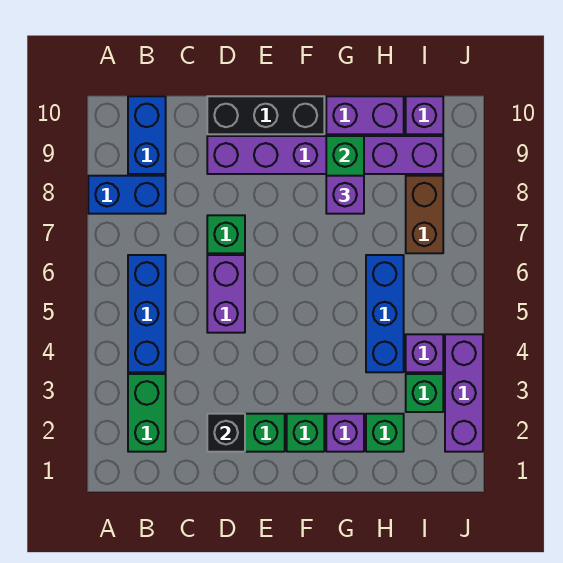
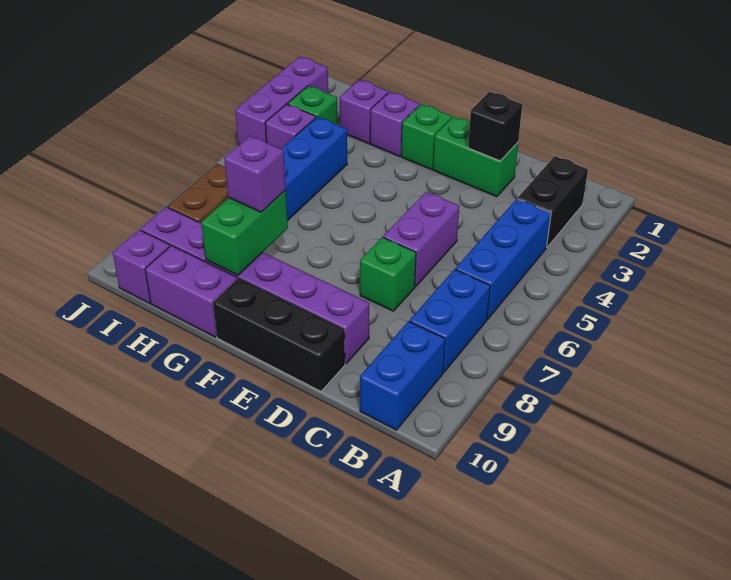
blue 1x2 brick [88,176,166,214] -> blue 1x2 brick turned to [410,269,490,373]
green 1x2 brick [128,374,166,452] -> black 1x2 brick [518,156,588,247]
green 1x1 brick [366,414,404,452] -> purple 1x1 brick [340,80,388,144]

